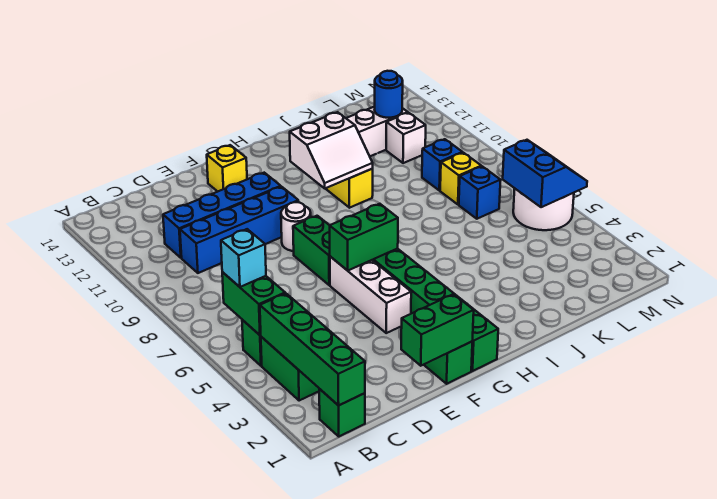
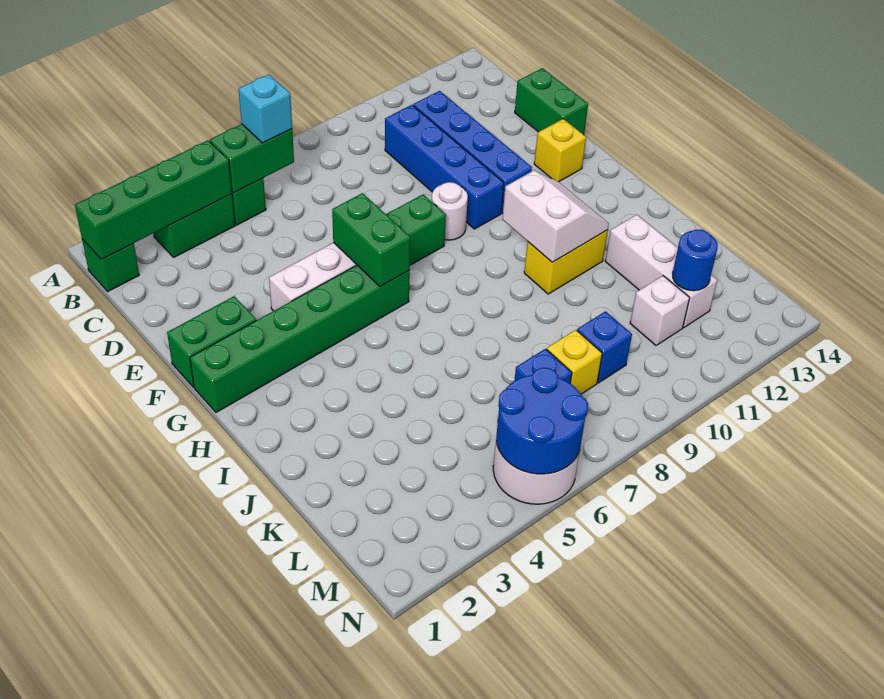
green 1x2 brick [401,294,474,366] -> green 1x2 brick moved to [515,68,588,135]
white 2x2 slope [290,112,373,189] -> white 2x2 slope turned to [502,171,609,262]
blue 2x2 slope [503,140,587,207] -> blue 2x2 round brick [496,368,588,474]

